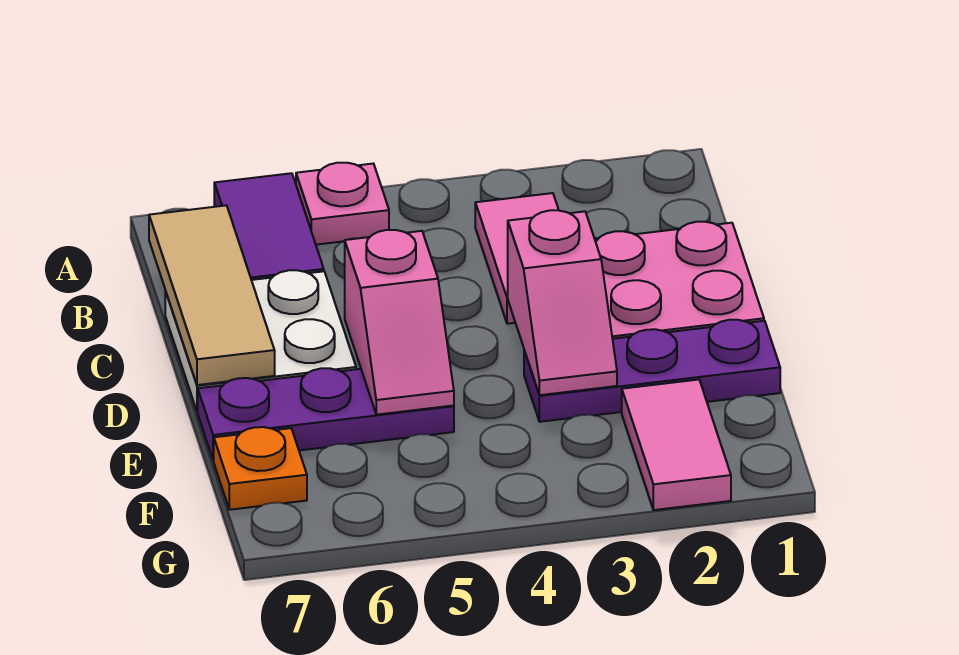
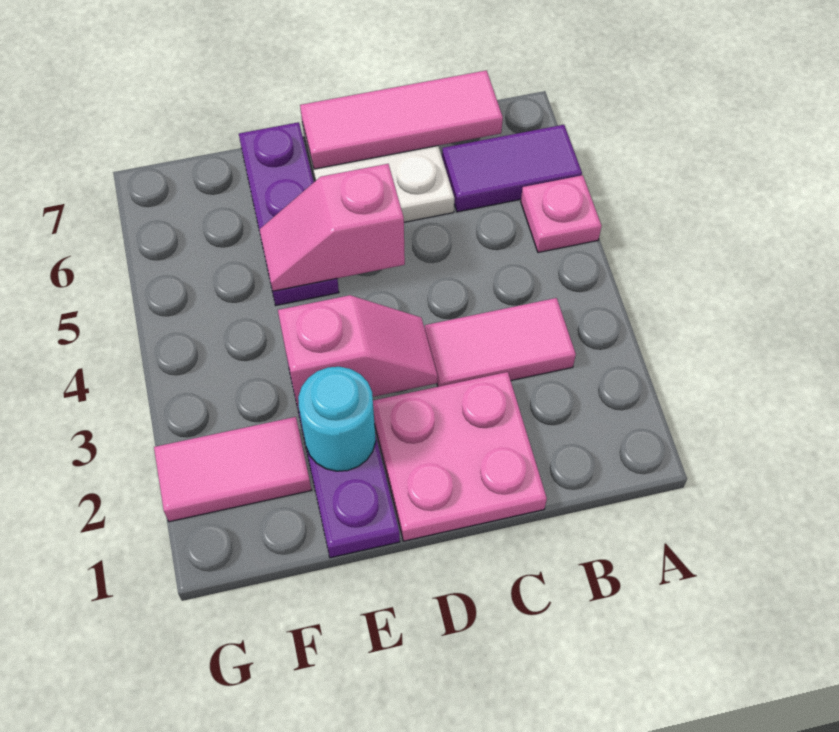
tan 1x3 tile [149,205,275,385] -> pink 1x3 tile [300,70,503,169]
pink 1x2 slope [508,210,617,395] -> pink 1x2 slope turned to [278,295,438,412]
none -> cyan 1x1 round brick [298,367,376,471]
orange 1x1 plate [214,427,307,510] -> none

